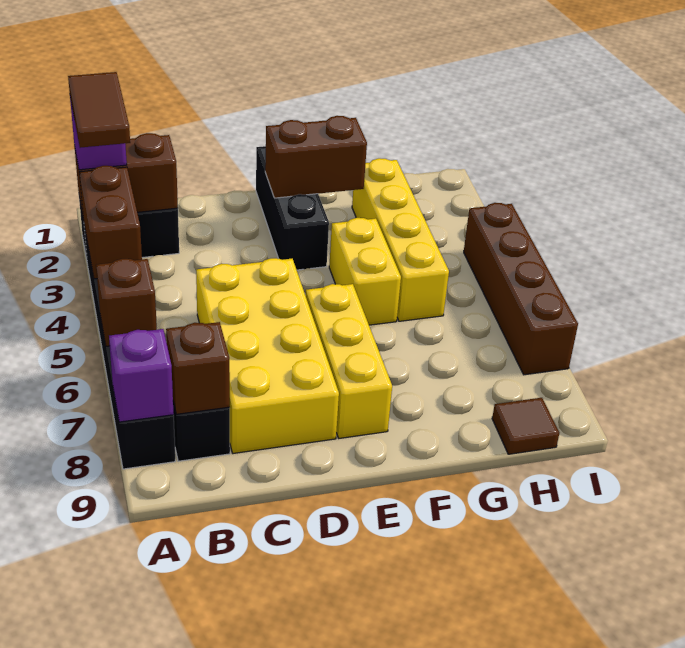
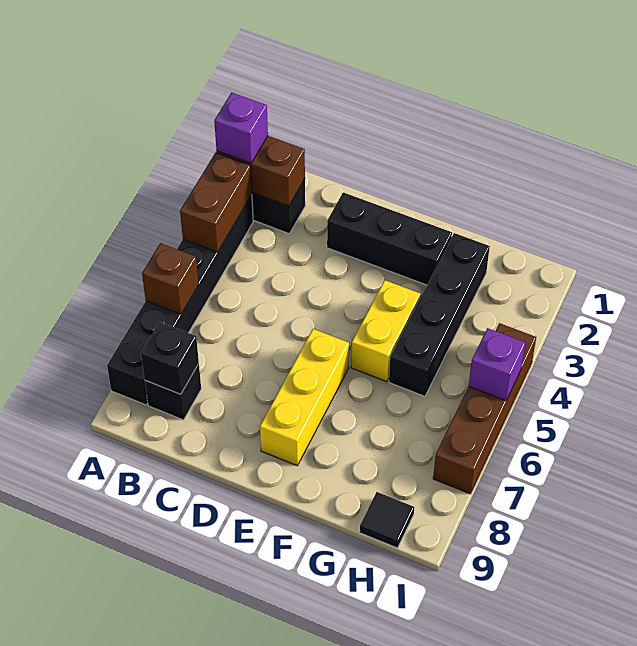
brown 1x2 tile [68,72,130,148] -> none
purple 1x1 brick [109,329,174,422] -> purple 1x1 brick moved to [469,328,525,401]
brown 1x1 brick [166,322,230,414] -> black 1x1 brick [141,322,199,394]
yellow 2x4 brick [196,258,339,453] -> none
black 1x3 brick [256,146,329,270] -> black 1x3 brick turned to [327,192,452,285]
brown 1x2 brick [265,116,367,198] -> none
yellow 1x4 brick [352,158,449,321] -> black 1x4 brick [389,233,490,396]
brown 1x1 tile [492,398,559,454] -> black 1x1 tile [360,492,414,548]

